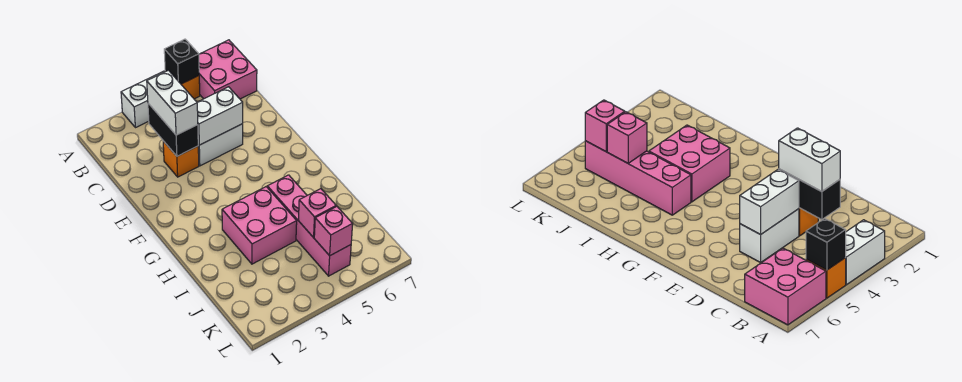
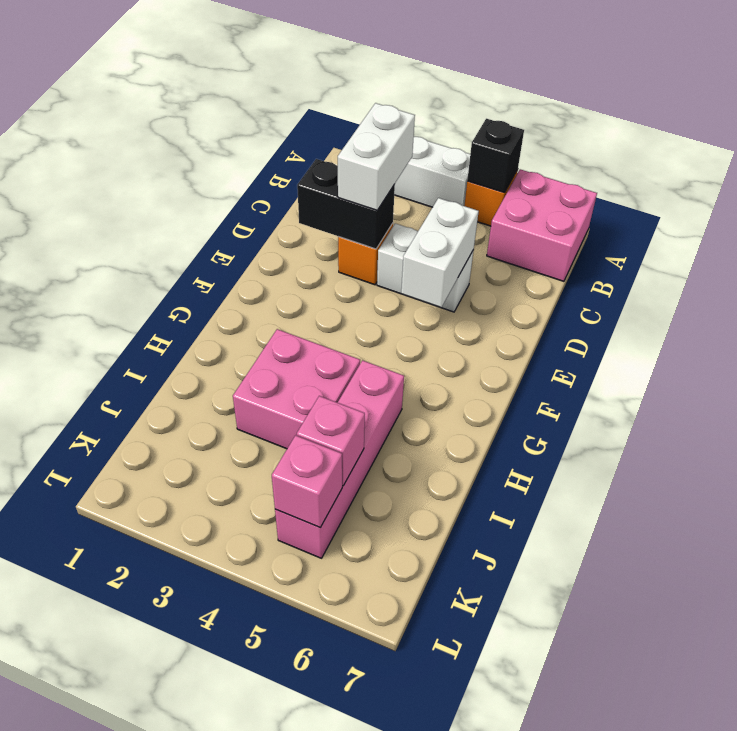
black 1x2 brick [148,103,198,156] -> black 1x2 brick turned to [297,159,395,249]
white 1x2 brick [197,87,243,145] -> white 1x2 brick turned to [401,198,479,307]

